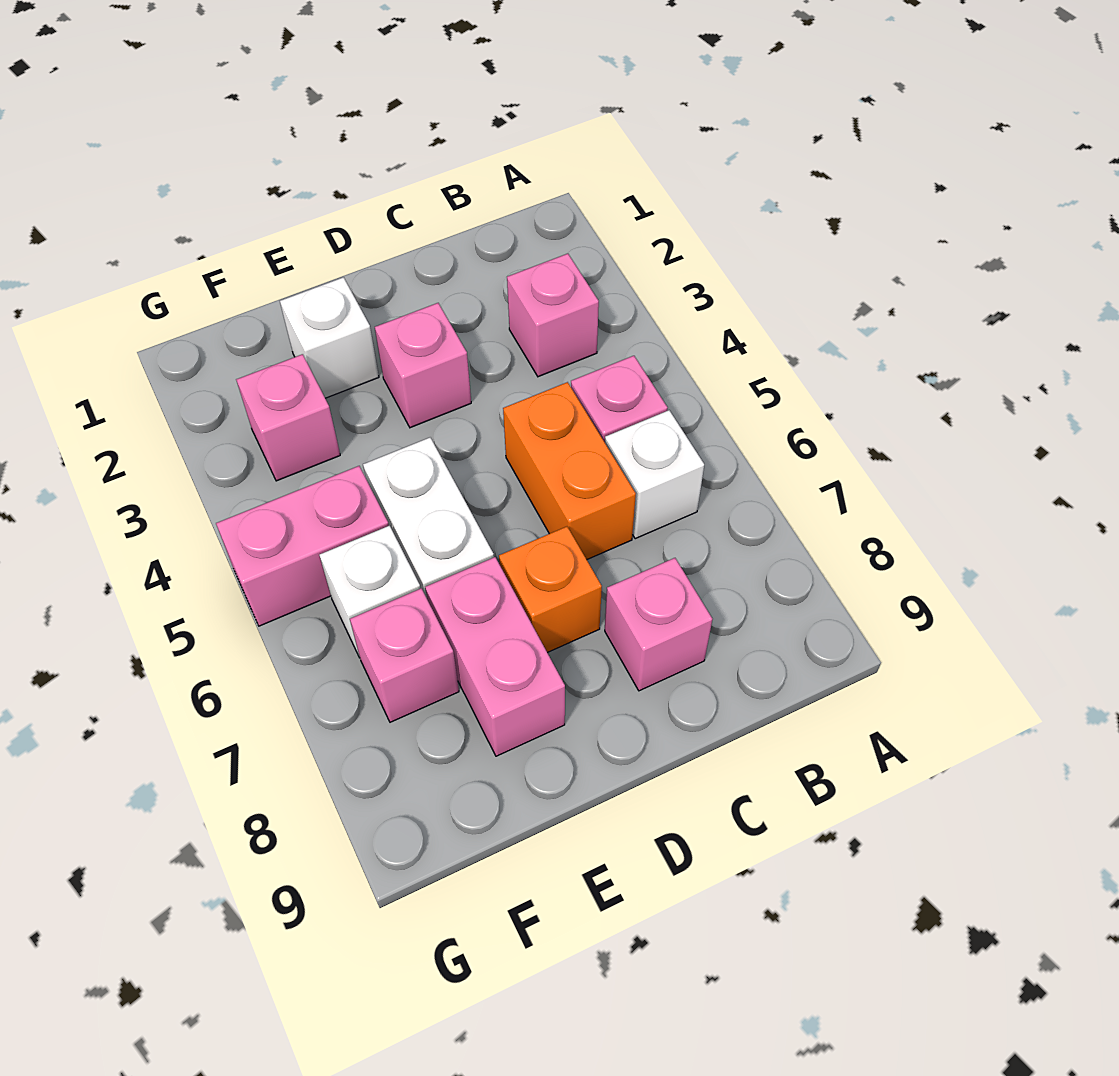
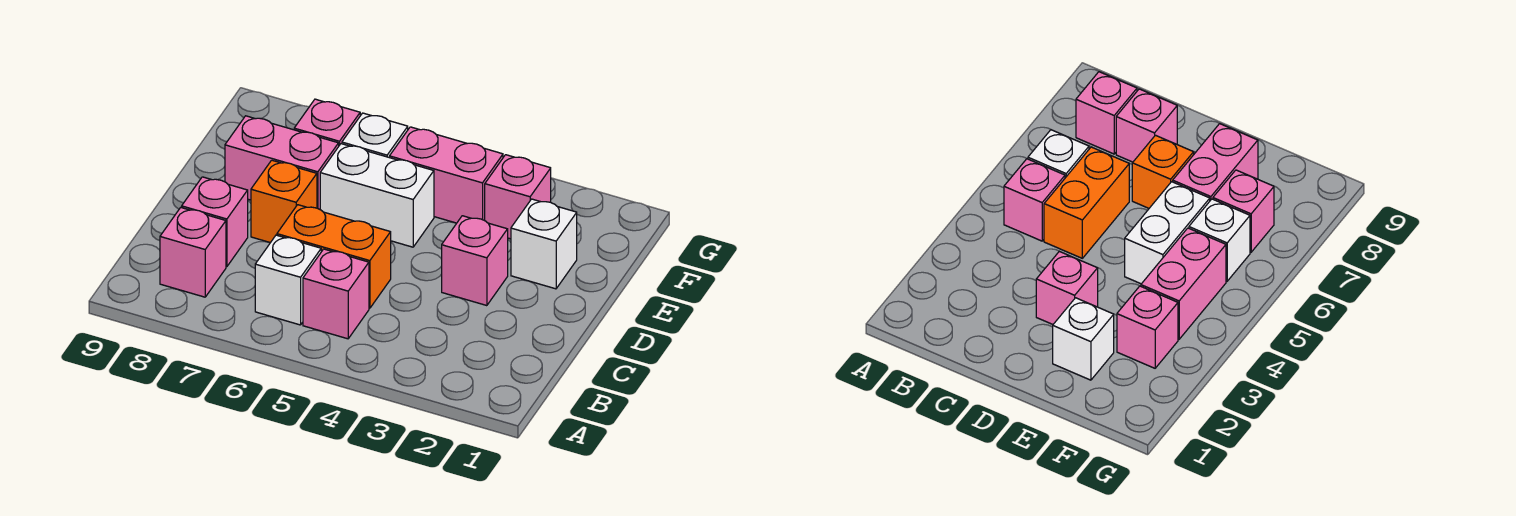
pink 1x1 brick [507,254,599,377] -> pink 1x1 brick moved to [160,208,226,297]
pink 1x2 brick [216,466,389,626] -> pink 1x2 brick turned to [390,127,503,223]

